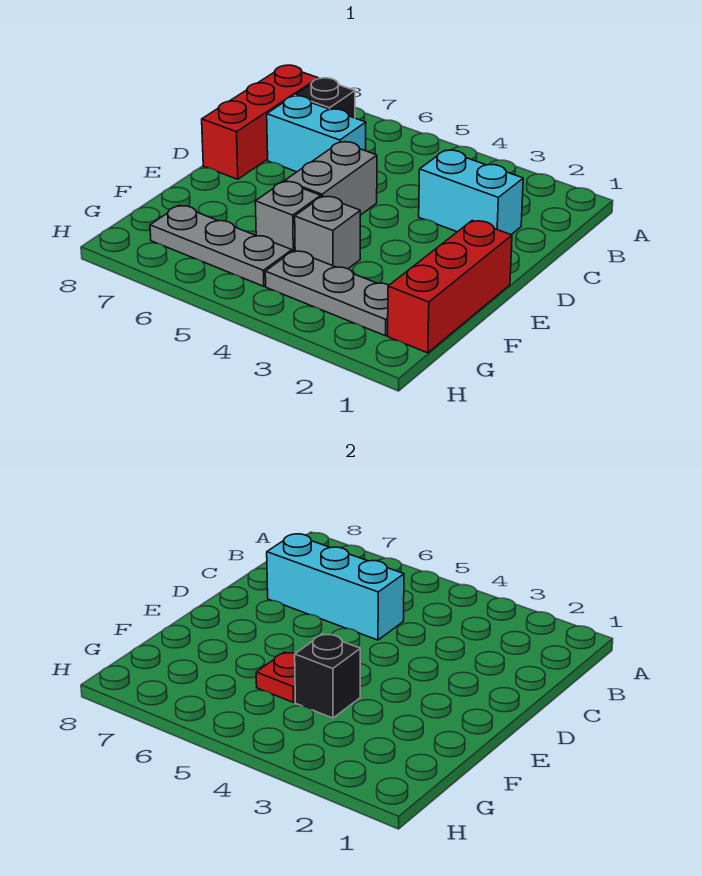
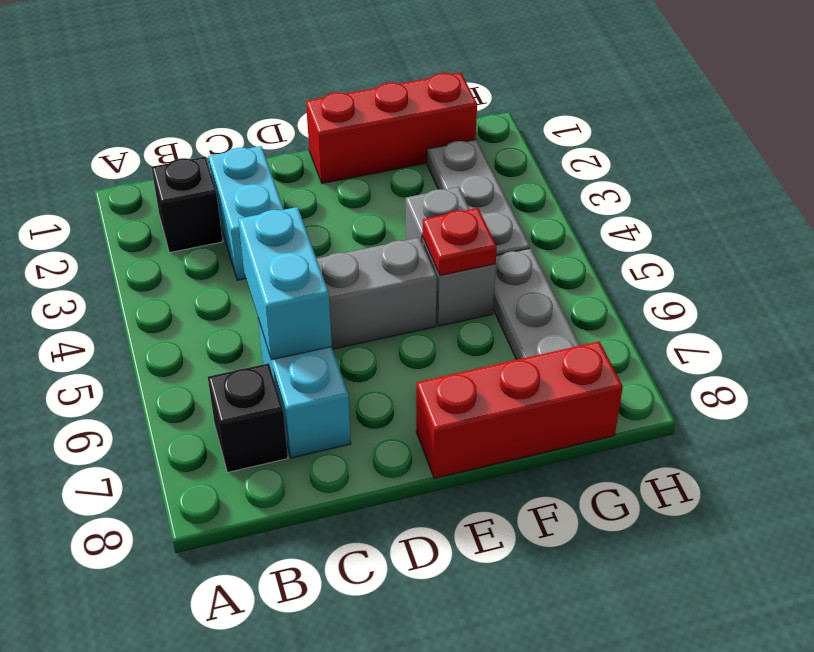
red 1x3 brick [202,65,318,179] -> red 1x3 brick moved to [416,341,623,478]
cyan 1x3 brick [267,534,404,640] -> cyan 1x2 brick [238,207,332,360]
black 1x1 brick [295,634,360,718] -> black 1x1 brick moved to [151,157,223,253]

